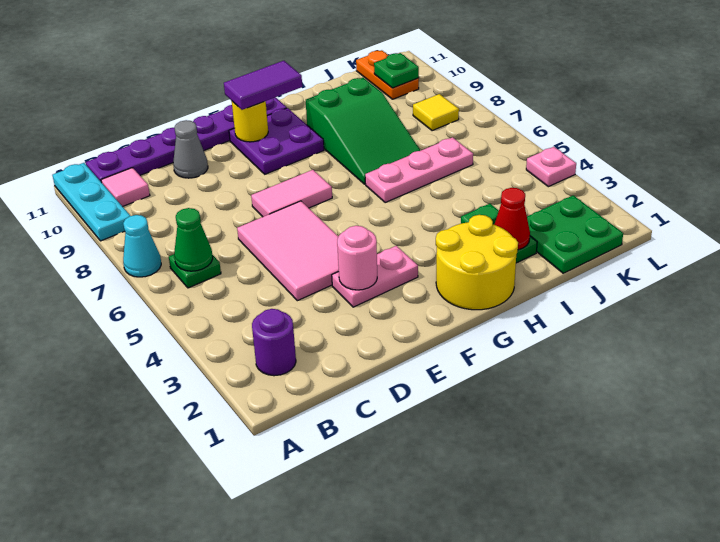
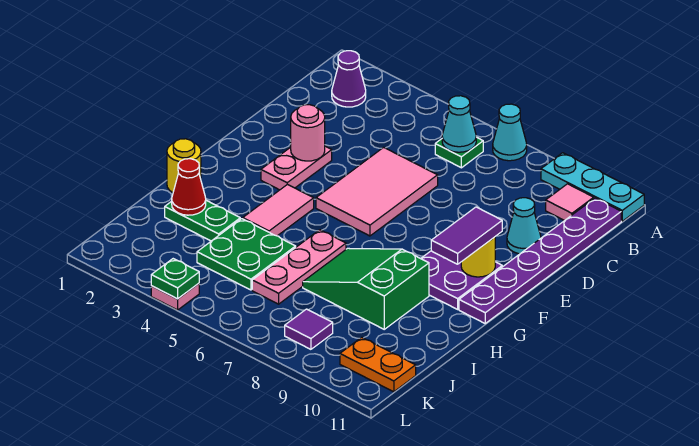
purple 1x1 round brick [252,309,296,376] -> purple 1x1 cone [332,51,366,107]
green 1x1 cone [174,208,213,271] -> cyan 1x1 cone [442,96,476,152]
pink 2x3 tile [237,201,339,301] -> pink 2x3 tile turned to [316,147,438,236]
grey 1x1 cone [173,120,208,178] -> cyan 1x1 cone [507,198,541,254]
pink 1x2 tile [251,170,332,217] -> pink 1x2 tile moved to [243,184,314,236]
yellow 2x2 round brick [436,215,518,310] -> yellow 1x1 round brick [167,139,201,193]
green 2x2 plate [527,195,623,273] -> green 2x2 plate moved to [197,219,296,290]
yellow 1x1 tile [413,94,459,131] -> purple 1x1 tile [285,309,333,349]
green 1x1 plate [374,53,419,88] -> green 1x1 plate moved to [151,259,199,299]

